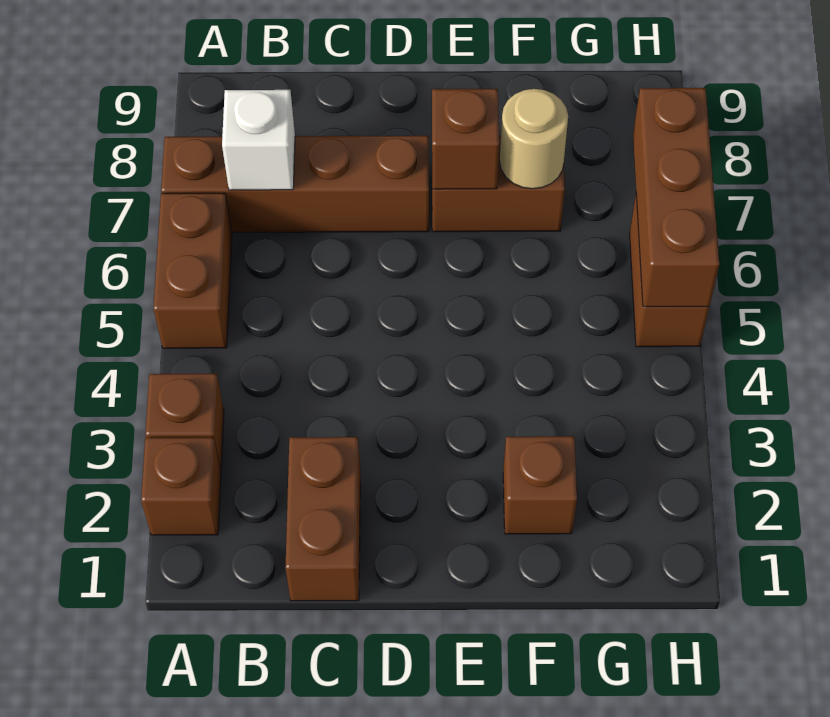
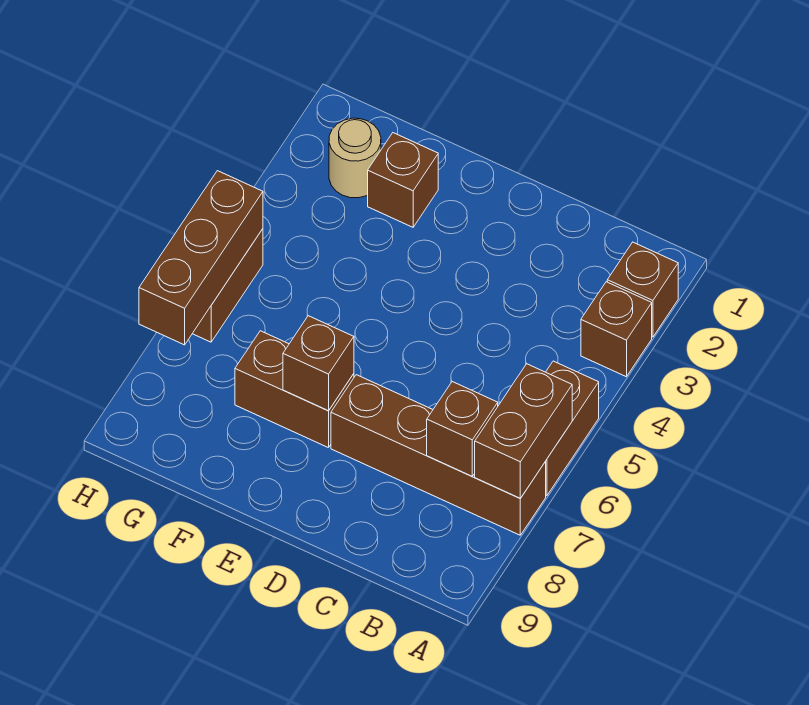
white 1x1 brick [222,90,295,190] -> brown 1x1 brick [427,382,498,476]
brown 1x2 brick [285,437,360,601] -> brown 1x2 brick moved to [475,364,572,498]
tan 1x1 round brick [500,89,568,189] -> tan 1x1 round brick moved to [329,118,381,198]

